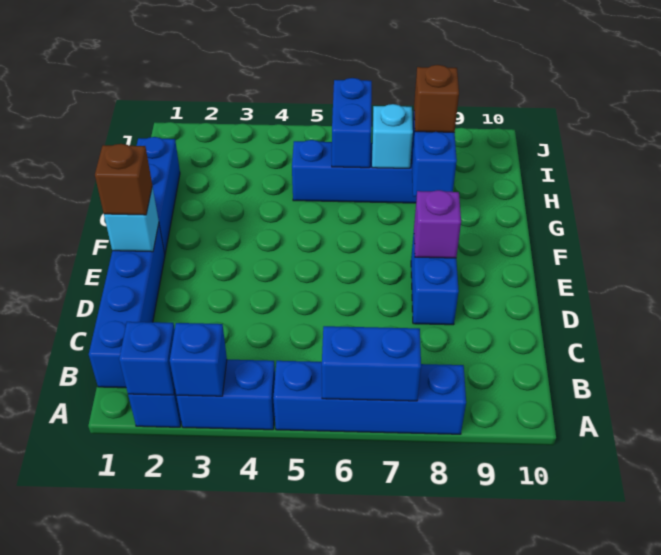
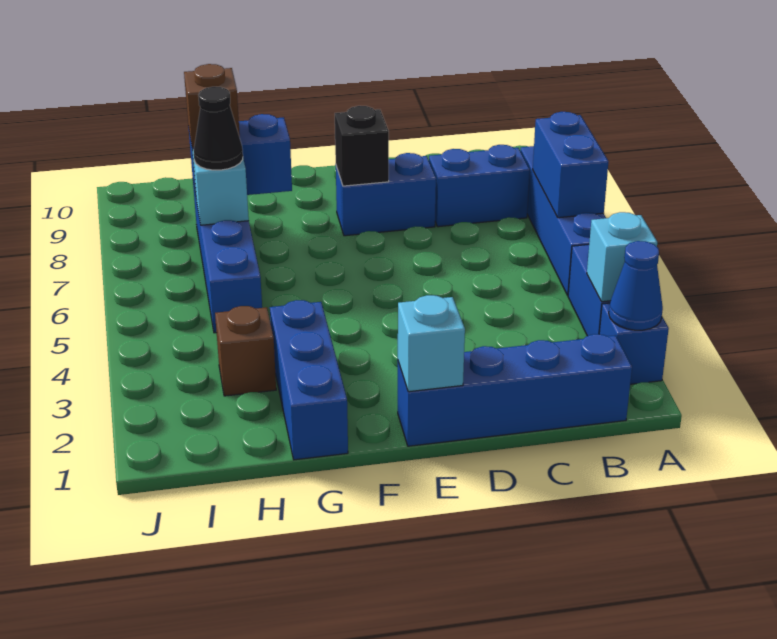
blue 1x1 brick [119,322,175,395] -> blue 1x1 cone [609,241,663,330]
blue 1x1 brick [170,323,227,396] -> cyan 1x1 brick [587,212,657,302]
brown 1x1 brick [95,144,152,215] -> brown 1x1 brick moved to [215,306,276,396]
purple 1x1 brick [414,190,461,258] -> black 1x1 brick [335,106,389,186]
blue 1x3 brick [137,137,180,254] -> blue 1x3 brick turned to [270,300,348,460]
blue 1x2 brick [332,78,372,168] -> blue 1x2 brick moved to [429,145,530,227]
none -> black 1x1 cone [194,87,243,170]

